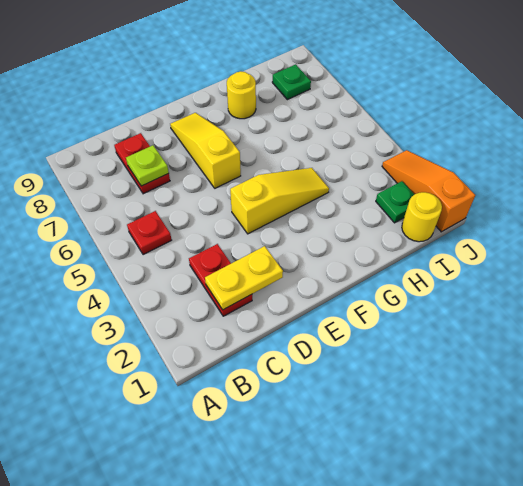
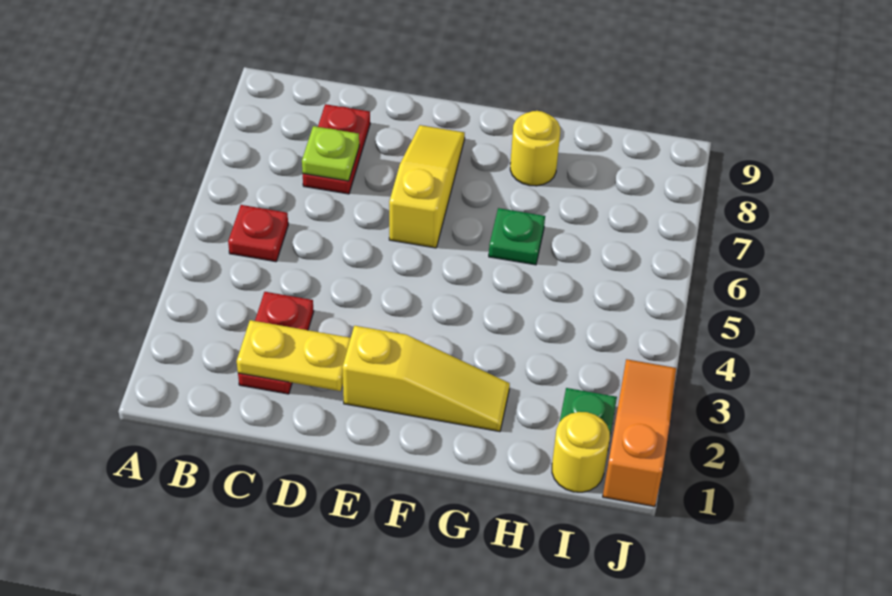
yellow 1x3 slope [230,168,329,234] -> yellow 1x3 slope moved to [342,326,510,432]
green 1x1 plate [272,64,311,100] -> green 1x1 plate moved to [489,208,545,265]

